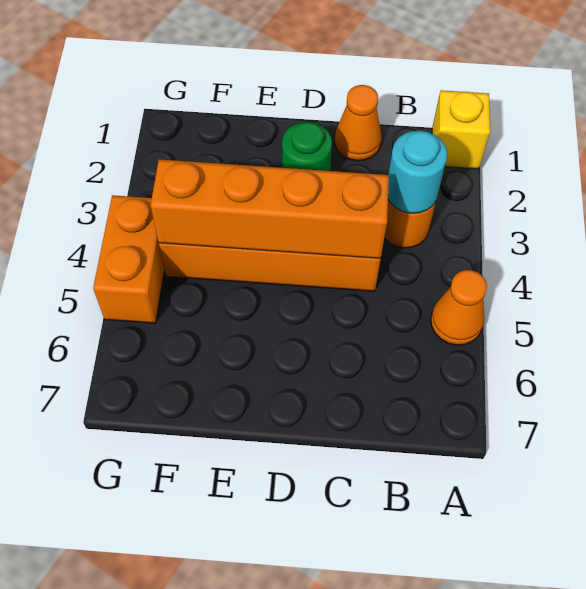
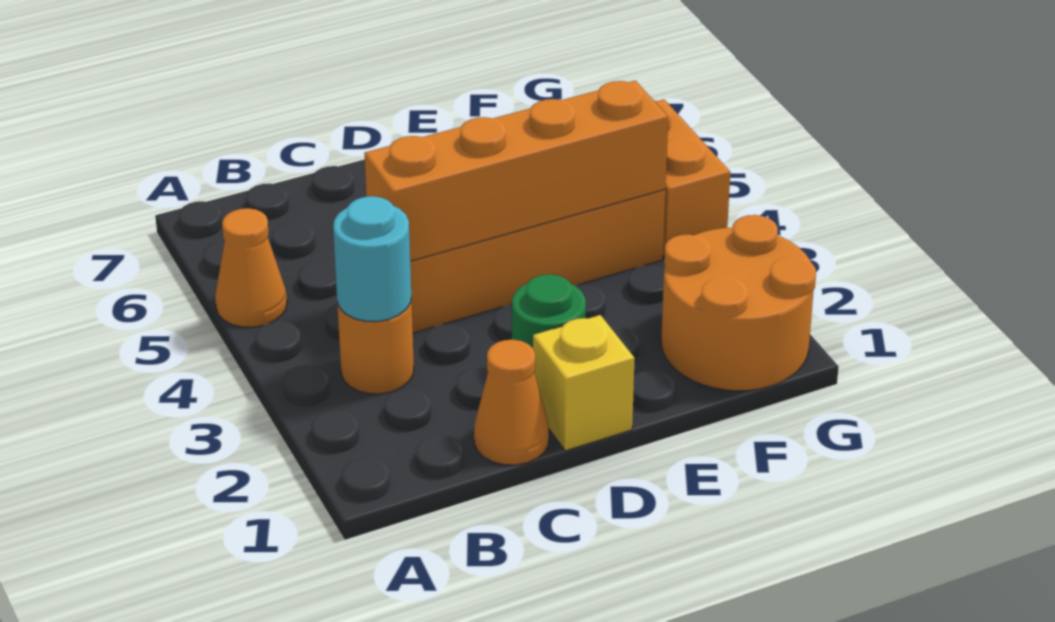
yellow 1x1 brick [432,90,490,169] -> yellow 1x1 brick moved to [533,315,635,451]
none -> orange 2x2 round brick [661,215,816,391]

